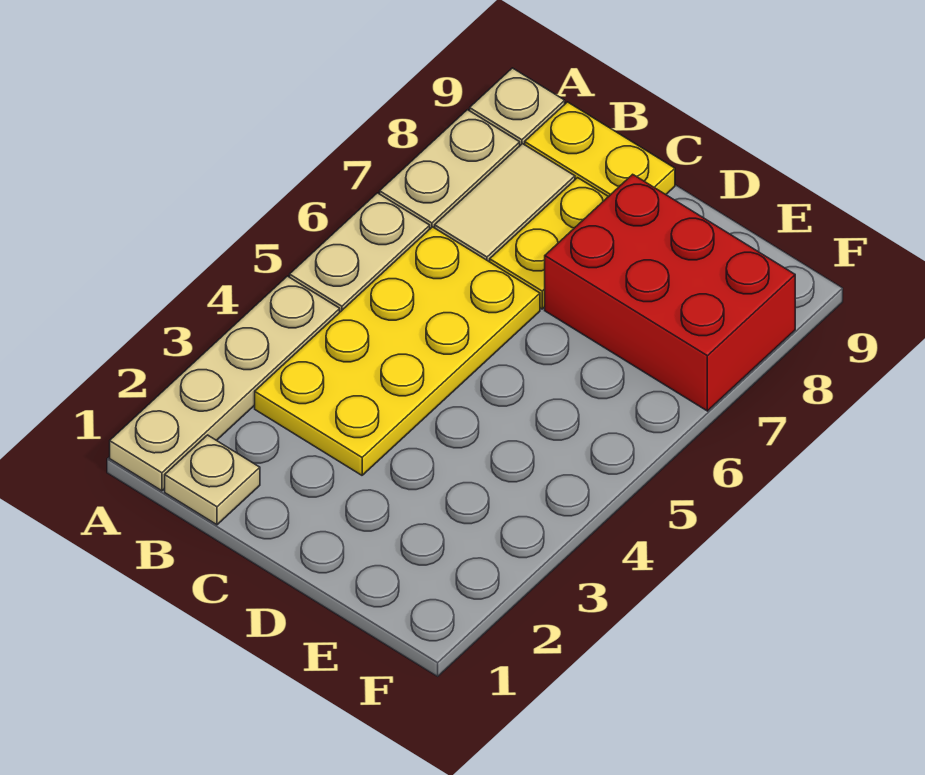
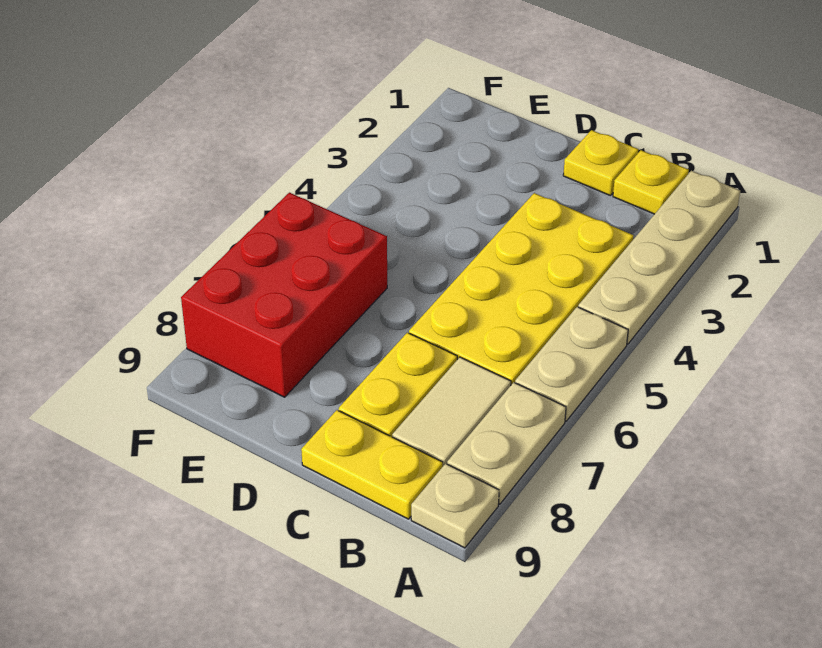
tan 1x1 plate [165,435,260,525] -> yellow 1x1 plate [613,150,689,214]
none -> yellow 1x1 plate [563,130,638,196]
red 2x3 brick [545,174,795,411] -> red 2x3 brick turned to [181,193,387,397]

